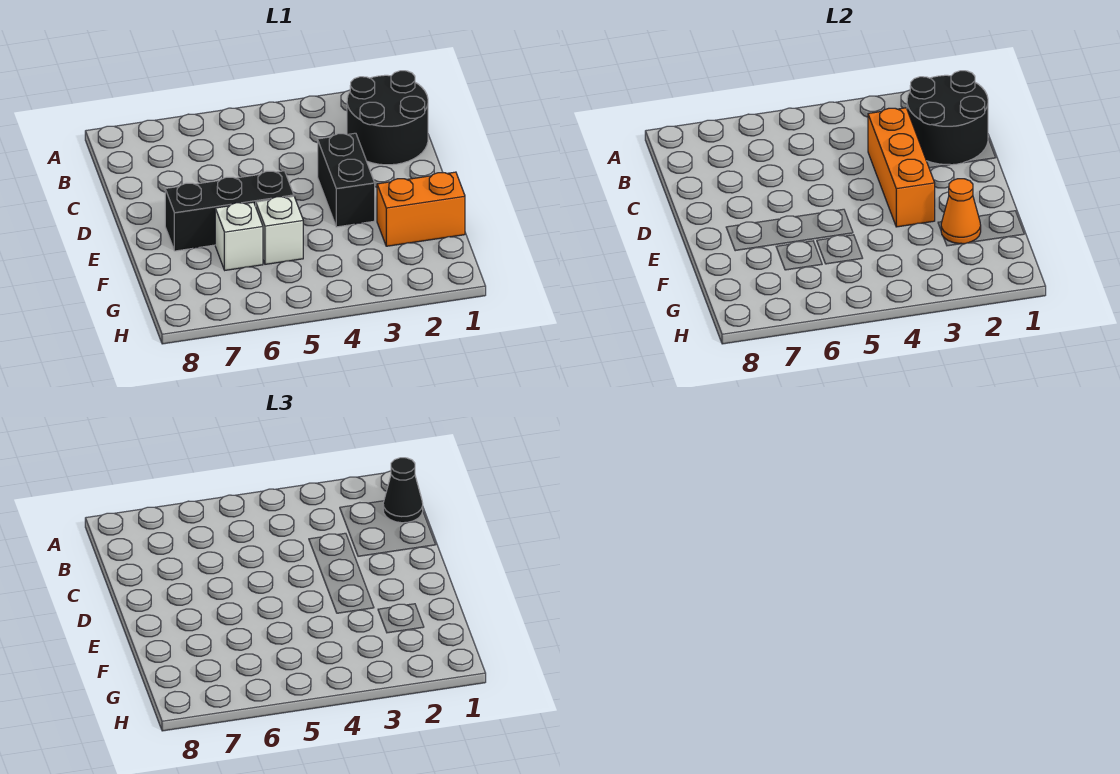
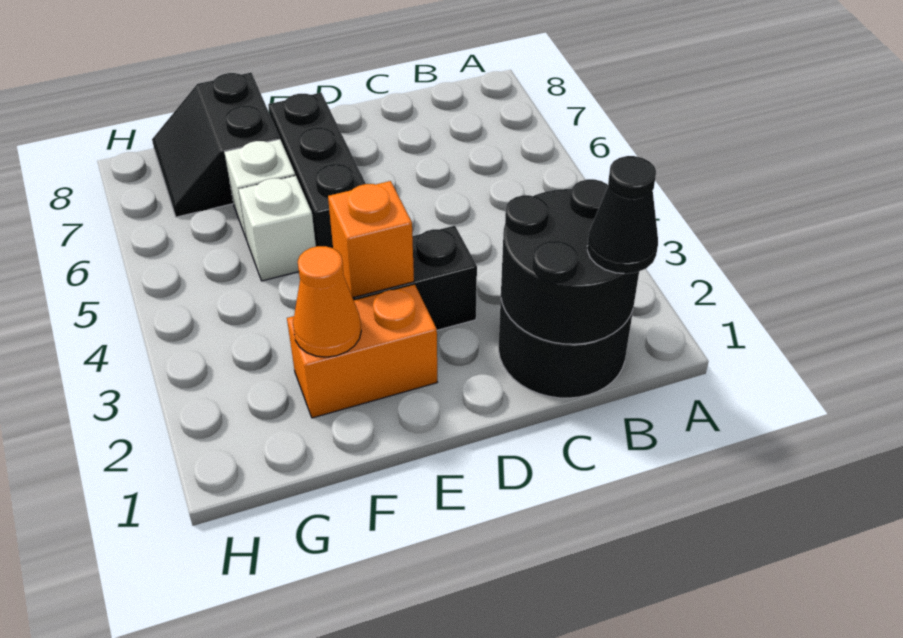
orange 1x3 brick [868,108,935,227] -> orange 1x1 brick [328,181,414,298]
orange 1x2 brick [377,172,465,246] -> orange 1x2 brick turned to [287,285,437,418]
none -> black 2x2 slope [152,73,280,217]

